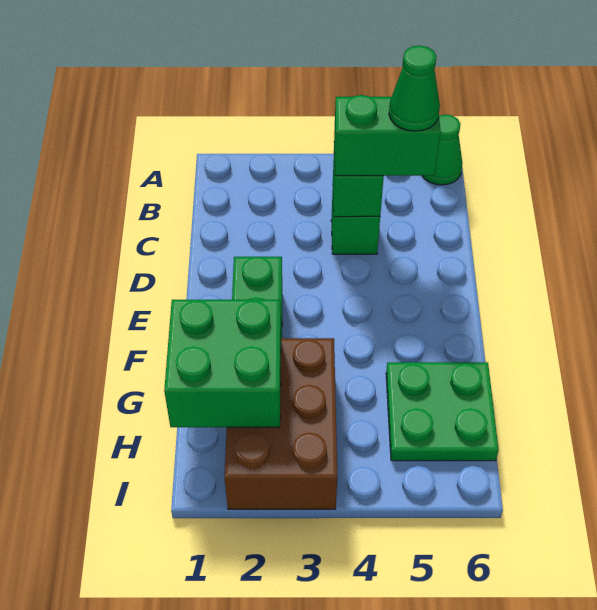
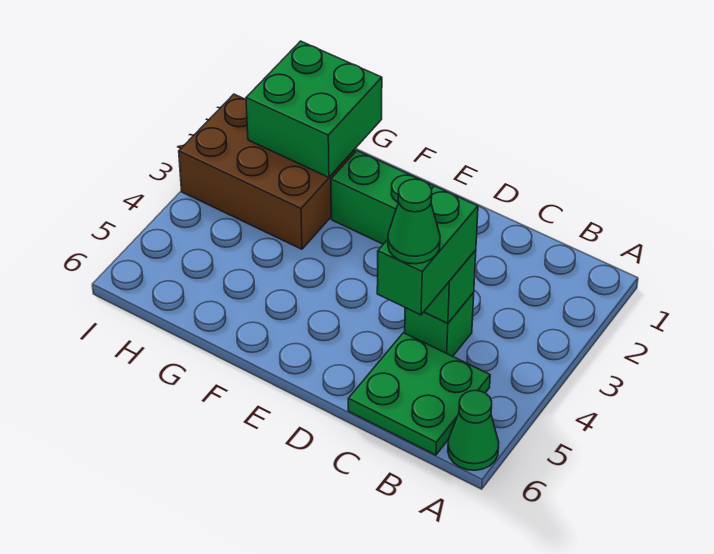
green 2x2 plate [386,362,499,461] -> green 2x2 plate moved to [348,333,490,455]

